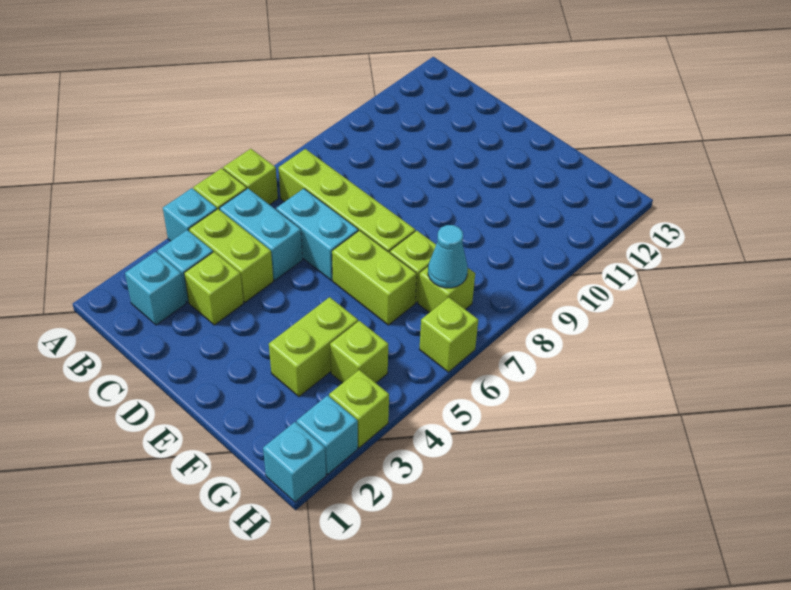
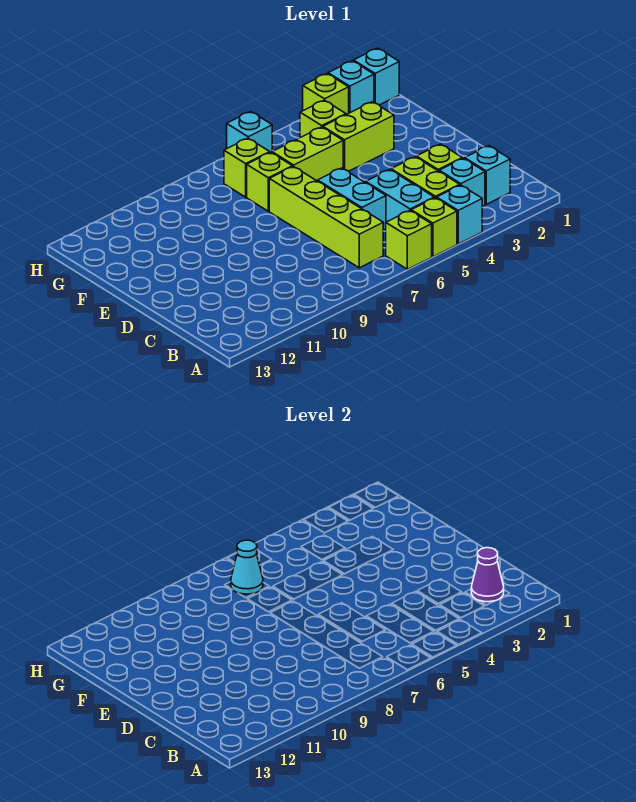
none -> purple 1x1 cone [471,548,504,602]
lime 1x2 brick [332,230,417,325] -> lime 1x2 brick turned to [272,127,343,181]
lime 1x1 brick [419,297,478,372] -> cyan 1x1 brick [227,111,272,153]

